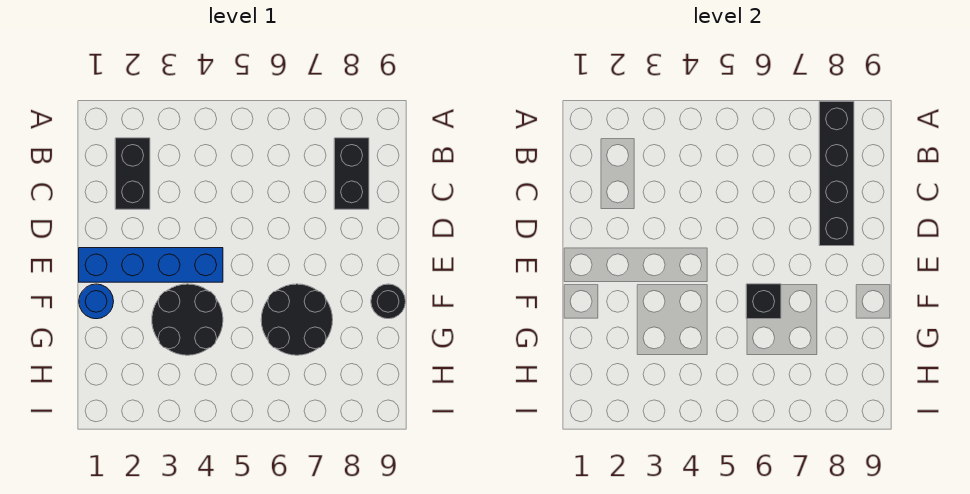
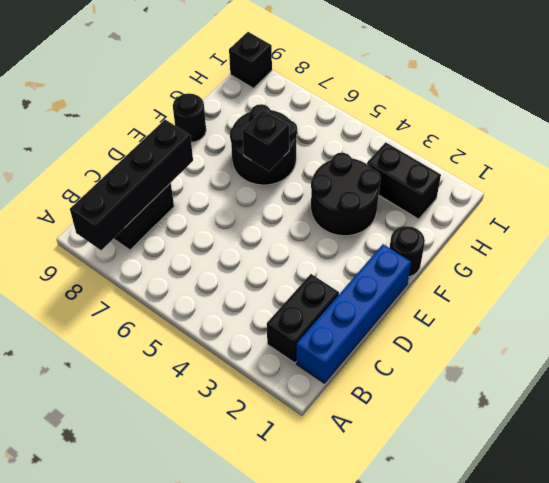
blue 1x4 brick [79,248,223,282] -> blue 1x4 brick turned to [296,244,411,383]
blue 1x1 round brick [79,284,114,319] -> black 1x1 round brick [390,226,425,277]
none -> black 1x2 brick [367,142,441,219]
none -> black 1x1 brick [229,32,272,88]

